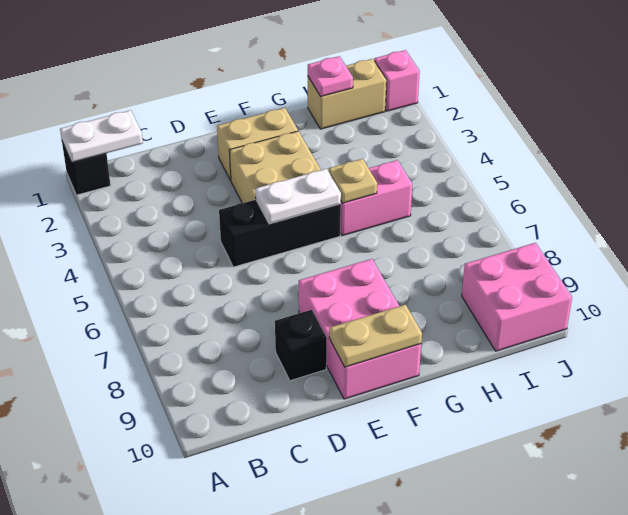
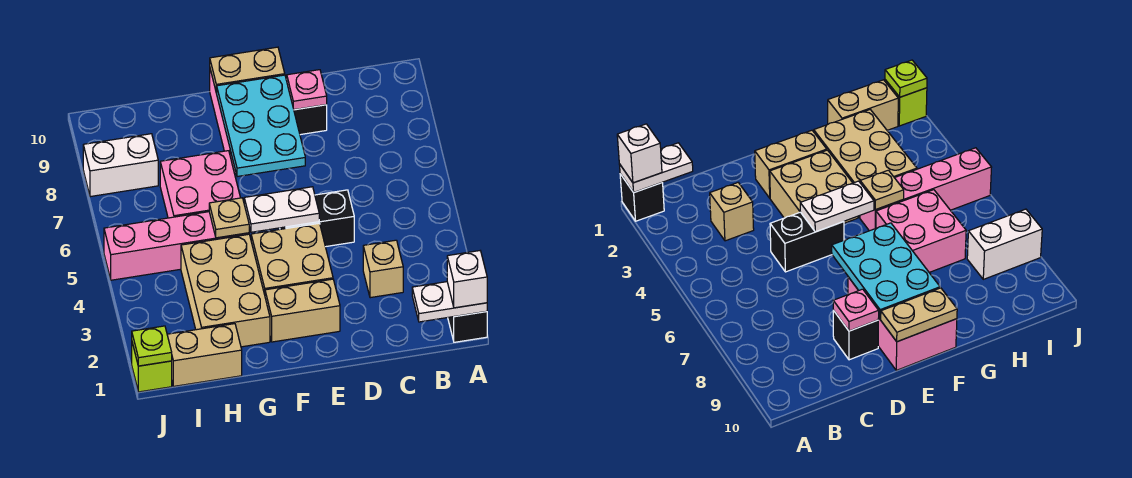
none -> white 1x1 brick [447,251,487,308]
none -> tan 1x1 brick [363,240,403,298]
black 1x3 brick [219,200,341,267] -> black 1x2 brick [280,190,354,247]
none -> cyan 2x3 plate [216,75,305,177]
none -> tan 2x3 brick [181,234,270,347]
pink 1x2 brick [340,160,412,236] -> pink 1x4 brick [104,212,249,280]
pink 1x1 plate [308,56,353,97] -> pink 1x1 plate moved to [286,70,327,110]
none -> white 1x2 brick [83,134,158,197]
pink 2x2 brick [462,243,572,351] -> pink 2x2 brick moved to [160,151,240,218]
pink 1x1 brick [374,50,420,111] -> lime 1x1 brick [132,343,172,392]
none -> lime 1x1 plate [132,326,172,366]

